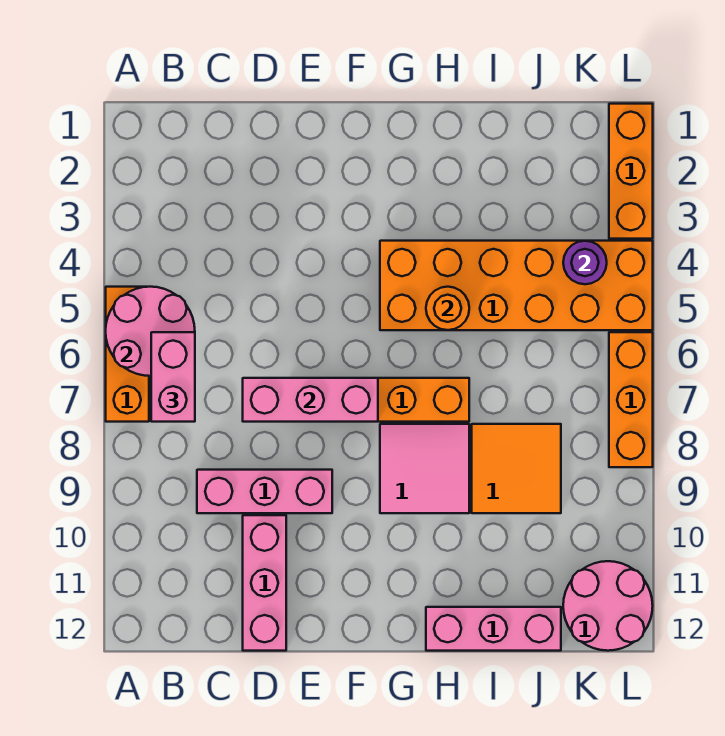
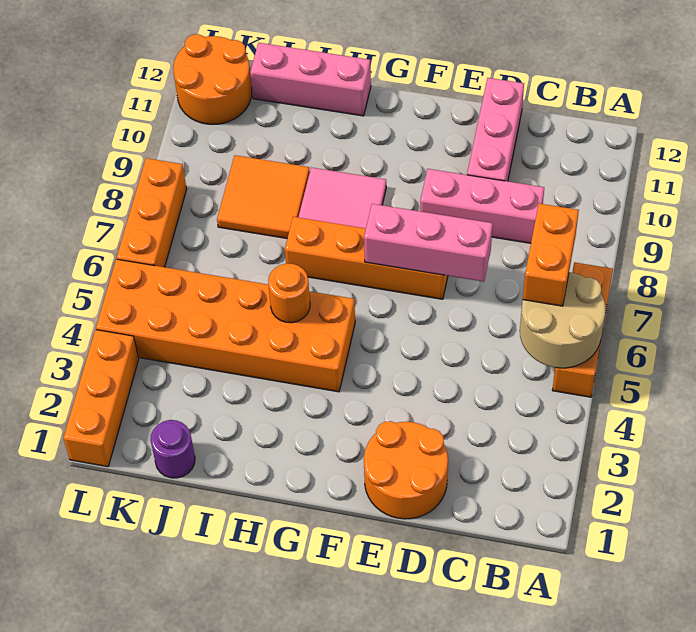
pink 2x2 round brick [106,287,195,376] -> tan 2x2 round brick [520,272,606,368]
pink 1x2 brick [151,332,195,422] -> orange 1x2 brick [523,204,579,306]
none -> orange 2x2 round brick [364,421,448,519]
purple 1x1 round brick [563,241,607,284] -> purple 1x1 round brick moved to [150,420,195,478]
pink 2x2 round brick [563,561,653,651] -> orange 2x2 round brick [173,34,252,125]

